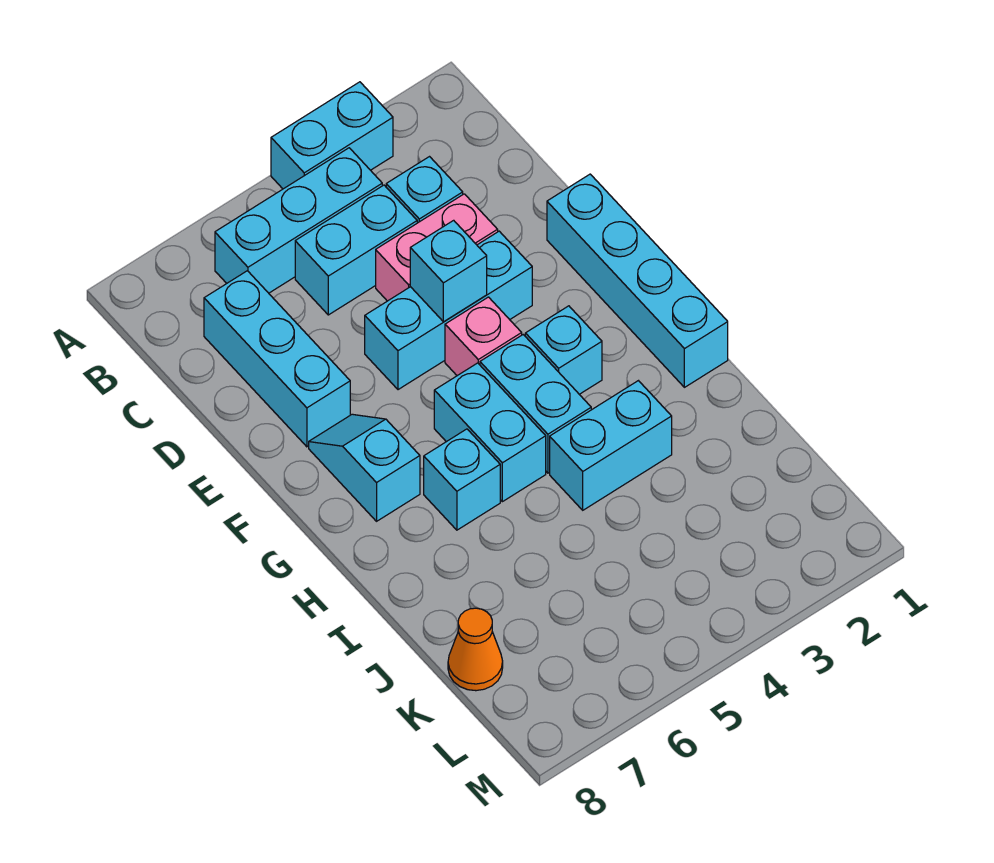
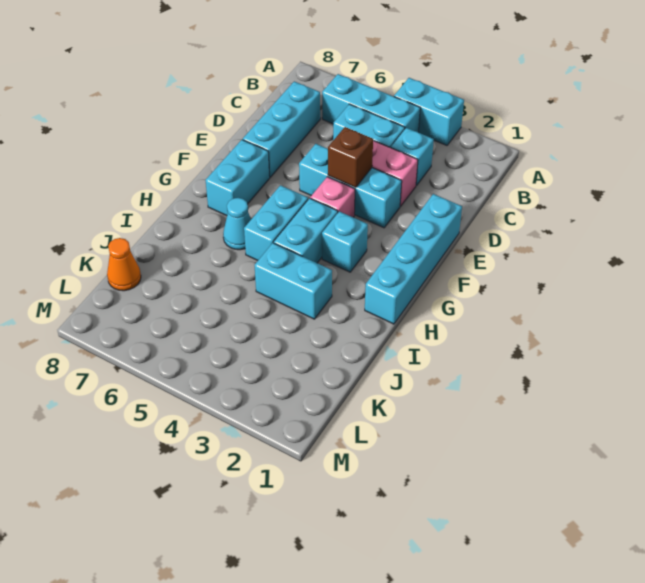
cyan 1x1 brick [410,220,487,322] -> brown 1x1 brick [328,127,373,187]
cyan 1x2 slope [309,414,420,521] -> cyan 1x2 brick [206,140,270,216]
cyan 1x1 brick [424,429,500,530] -> cyan 1x1 cone [223,198,251,250]

